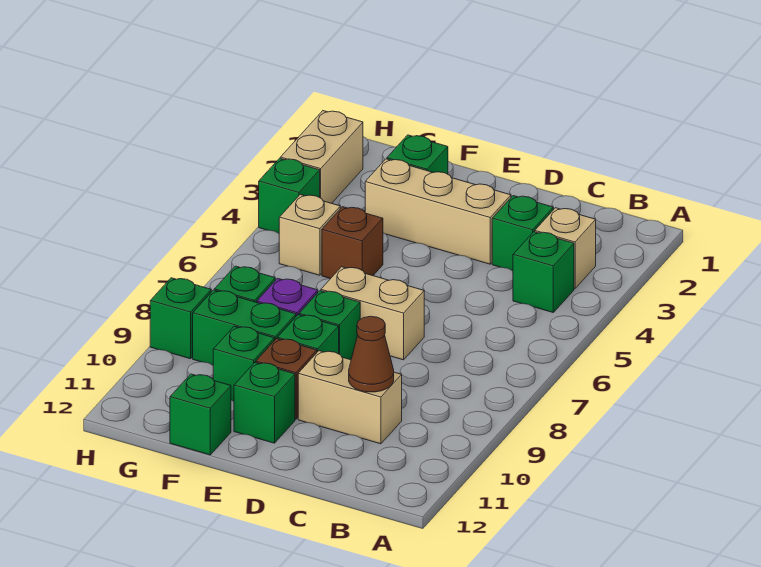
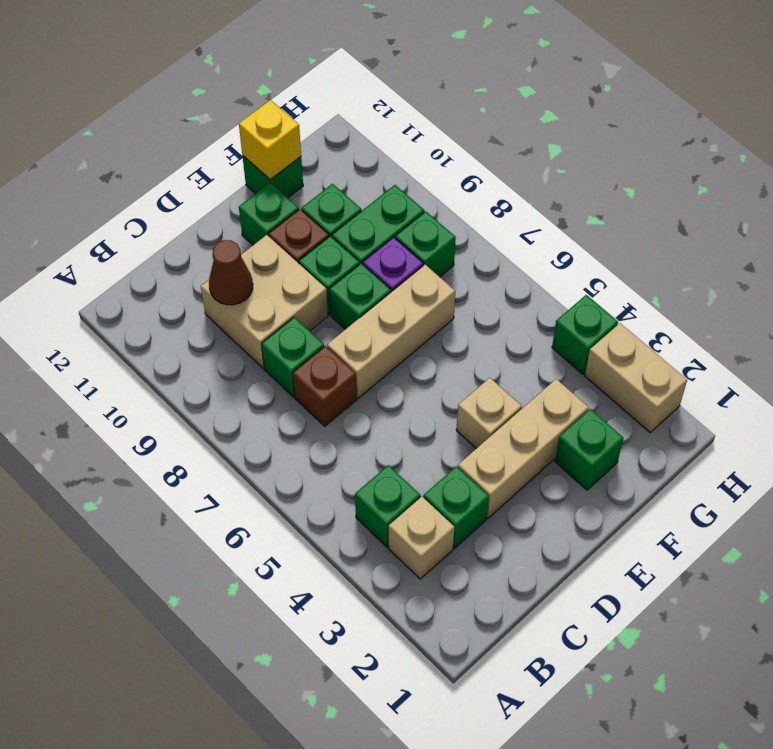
tan 1x2 brick [298,351,402,444] -> tan 2x2 brick [201,235,328,368]
tan 1x2 brick [321,267,424,360] -> tan 1x3 brick [327,265,455,398]
brown 1x1 brick [322,207,383,279] -> brown 1x1 brick moved to [293,346,357,426]
none -> yellow 1x1 brick [239,100,301,180]
tan 1x1 brick [279,194,340,275] -> tan 1x1 brick moved to [456,378,522,449]
green 1x1 brick [150,278,211,359] -> green 1x1 brick moved to [262,317,324,397]

